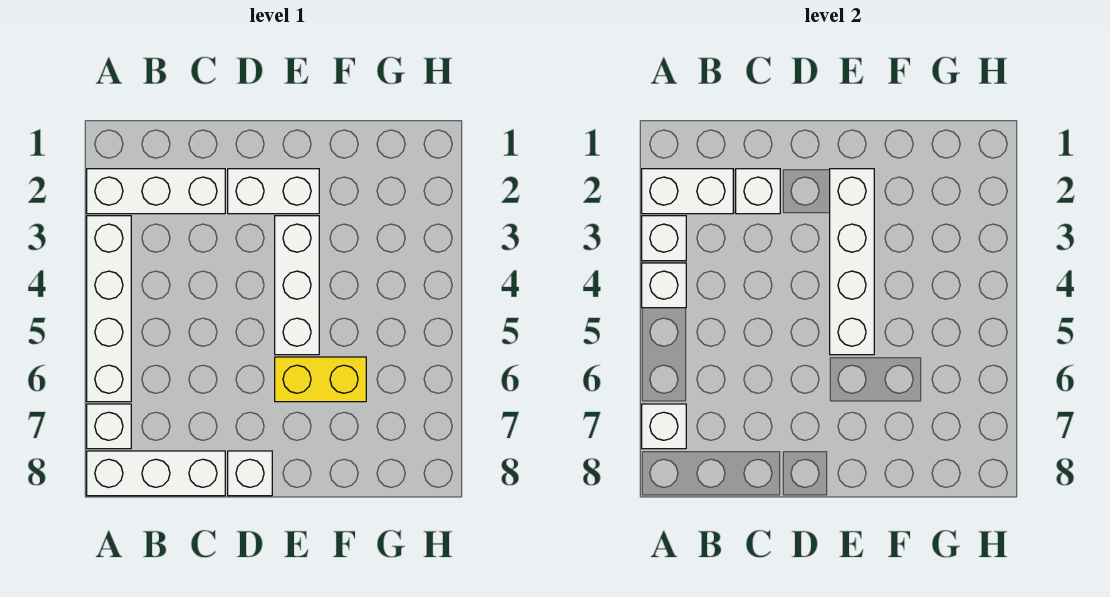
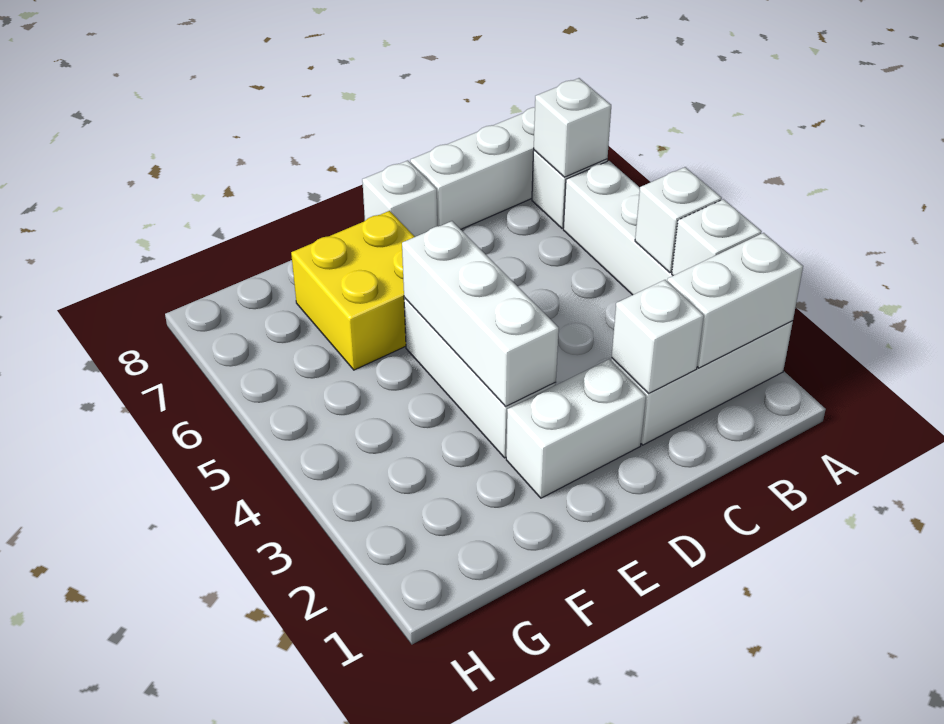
white 1x4 brick [830,169,874,355] -> white 1x3 brick [402,221,559,407]
yellow 1x2 brick [275,357,366,402] -> yellow 2x2 brick [291,211,415,370]

